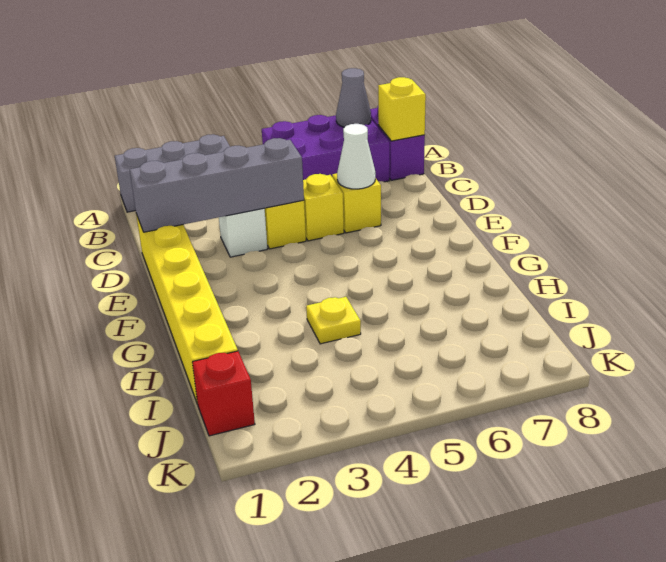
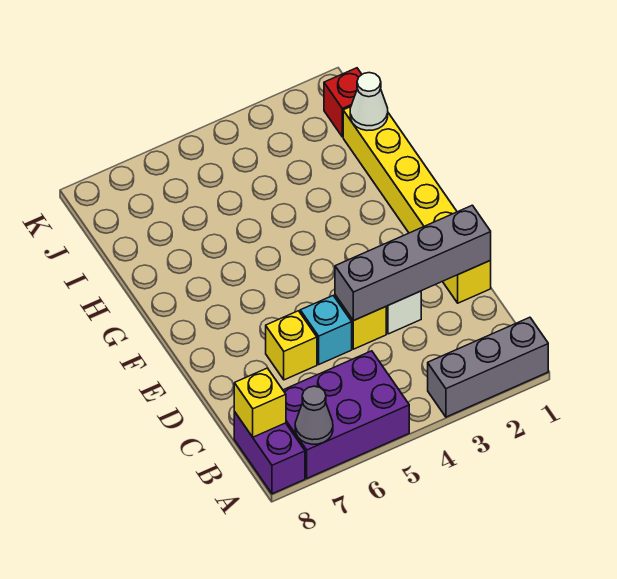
yellow 1x1 brick [303,174,344,241] -> cyan 1x1 brick [300,296,352,364]
white 1x1 cone [337,124,375,189] -> white 1x1 cone moved to [350,73,388,130]
yellow 1x1 plate [306,297,361,344] -> none

